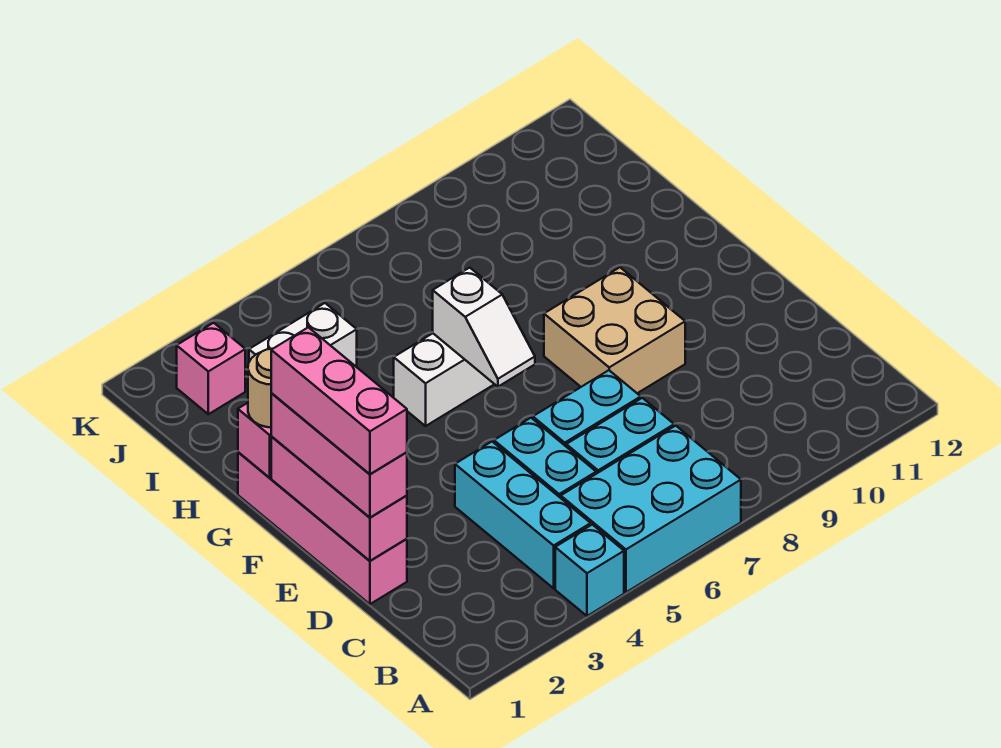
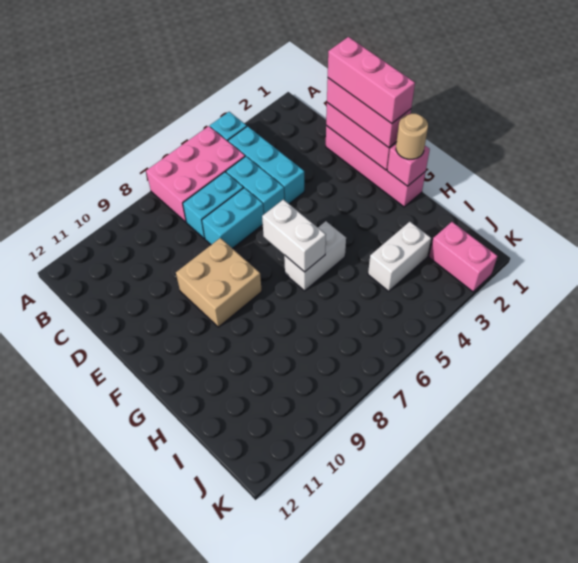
cyan 2x3 brick [561,426,741,592] -> pink 2x3 brick [146,126,245,222]
white 1x2 slope [433,268,535,387] -> white 1x2 brick [262,199,326,272]
pink 1x1 brick [177,323,245,414] -> pink 1x2 brick [429,222,497,292]

